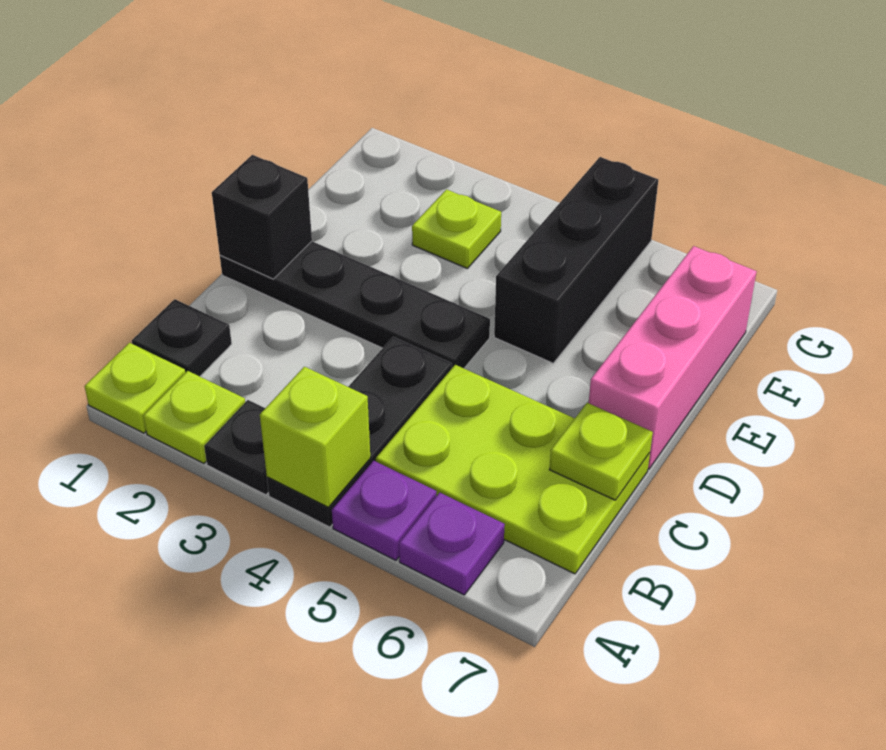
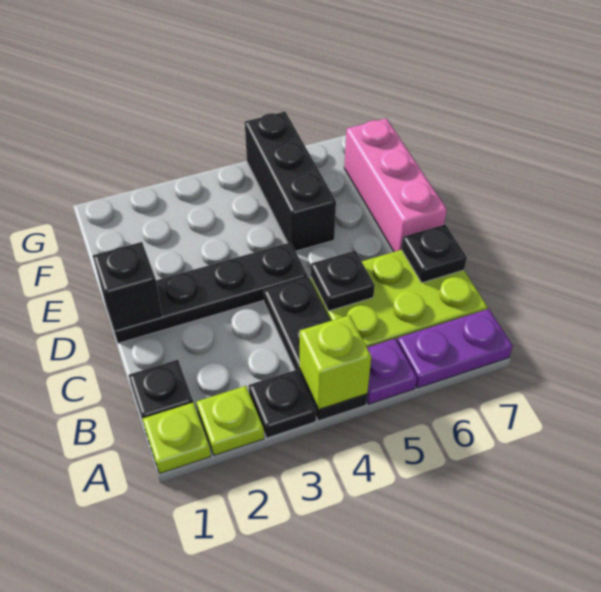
purple 1x1 plate [399,493,505,595] -> purple 1x2 plate [397,309,513,388]
none -> black 1x1 plate [311,251,375,311]
lime 1x1 plate [549,403,653,500] -> black 1x1 plate [401,225,467,283]
lime 1x1 plate [412,190,501,268] -> none

